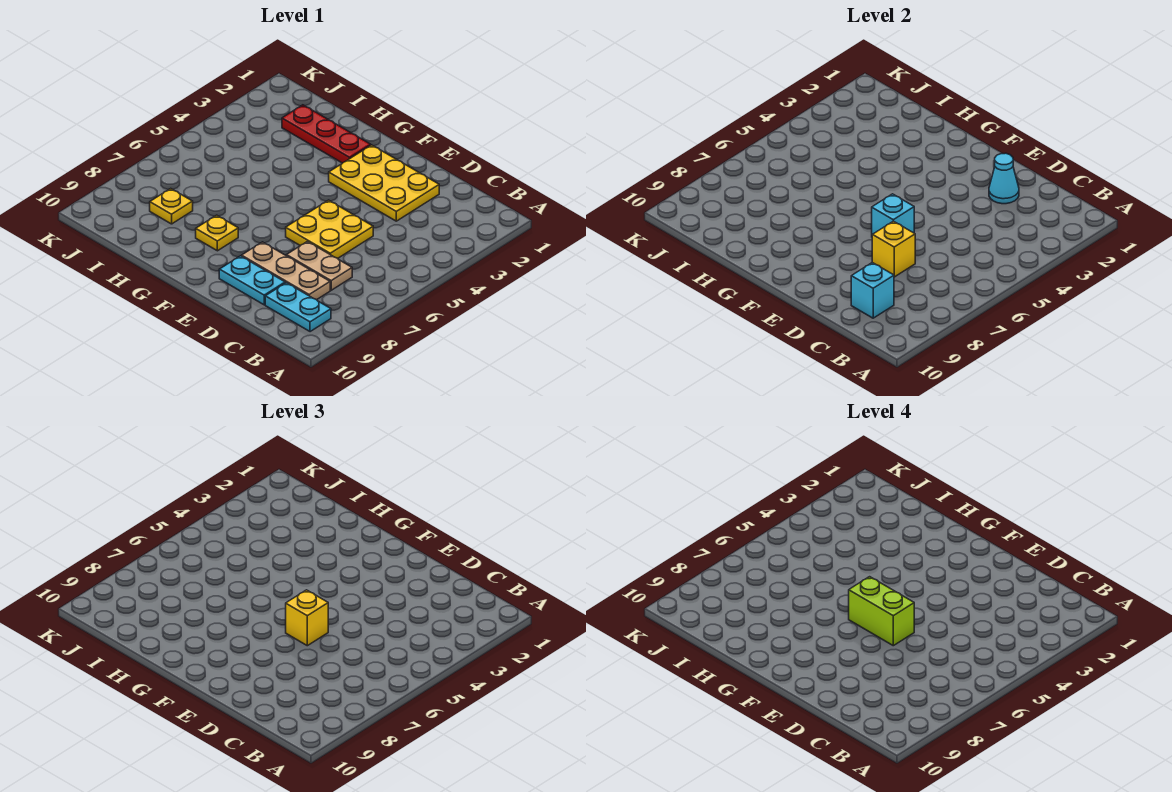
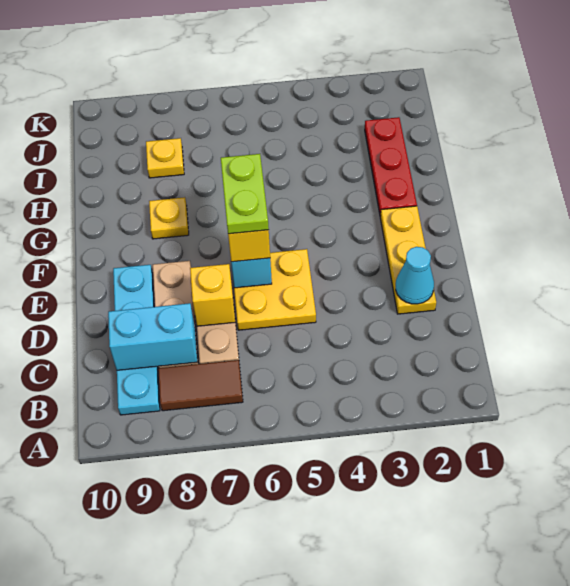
none -> brown 1x2 tile [158,360,243,411]
cyan 1x1 brick [851,263,894,318] -> cyan 1x2 brick [108,303,197,370]
yellow 2x3 plate [329,145,439,221] -> yellow 1x3 plate [380,206,436,314]
lime 1x2 brick [849,577,914,646] -> lime 1x2 plate [221,154,269,234]

